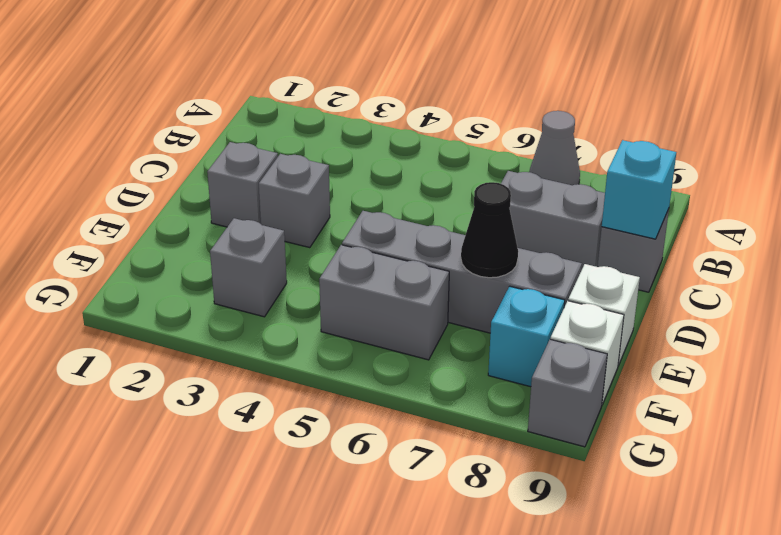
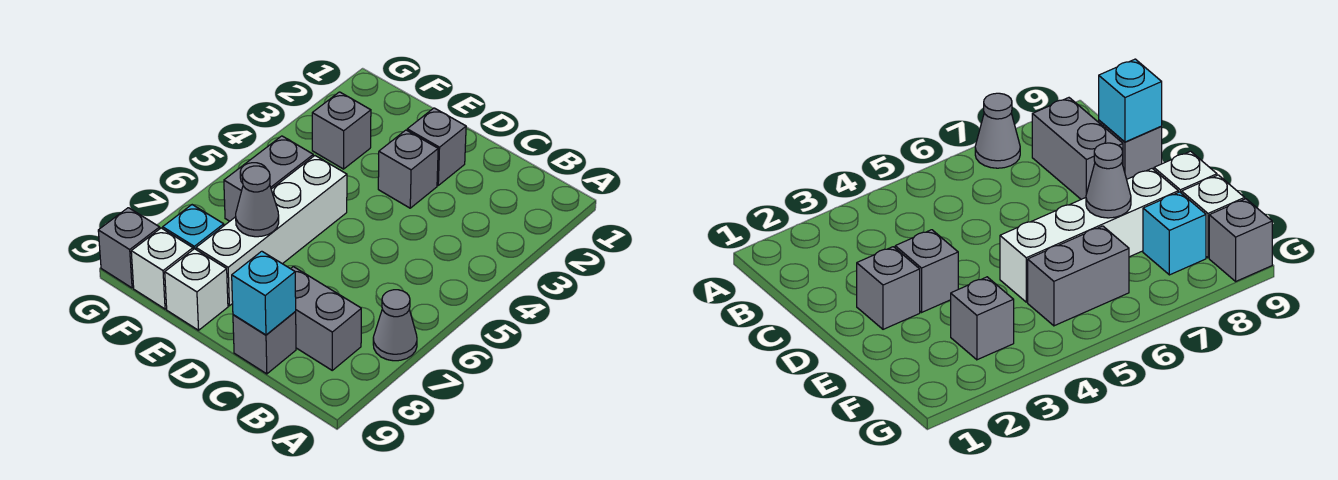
grey 1x2 brick [501,171,605,271] -> grey 1x2 brick turned to [291,267,361,370]
grey 1x4 brick [342,211,582,333] -> white 1x4 brick [196,156,347,306]
black 1x1 cone [461,182,518,278] -> grey 1x1 cone [236,166,279,237]

